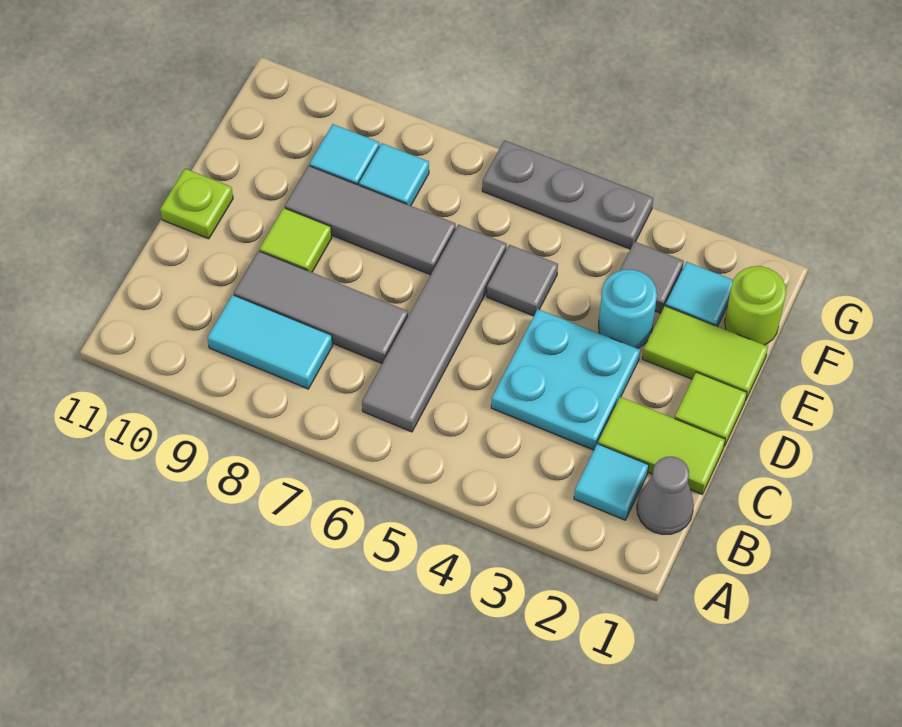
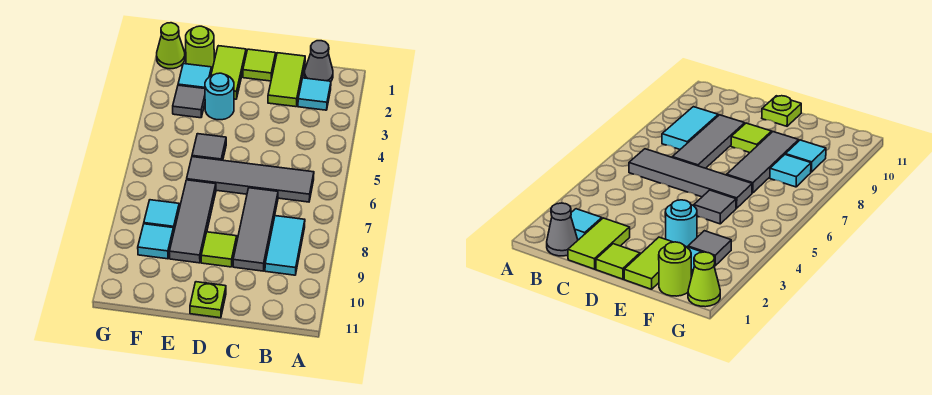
cyan 2x2 plate [491,309,640,450] -> none
none -> lime 1x1 cone [157,23,185,69]
grey 1x3 plate [482,140,653,249] -> none

